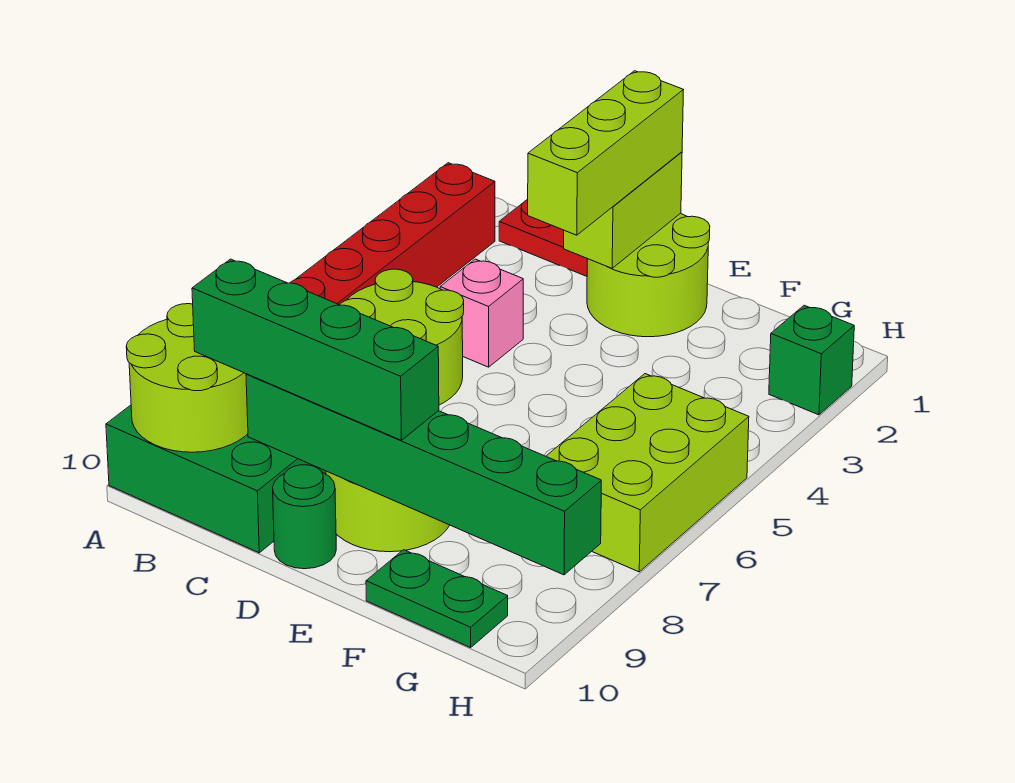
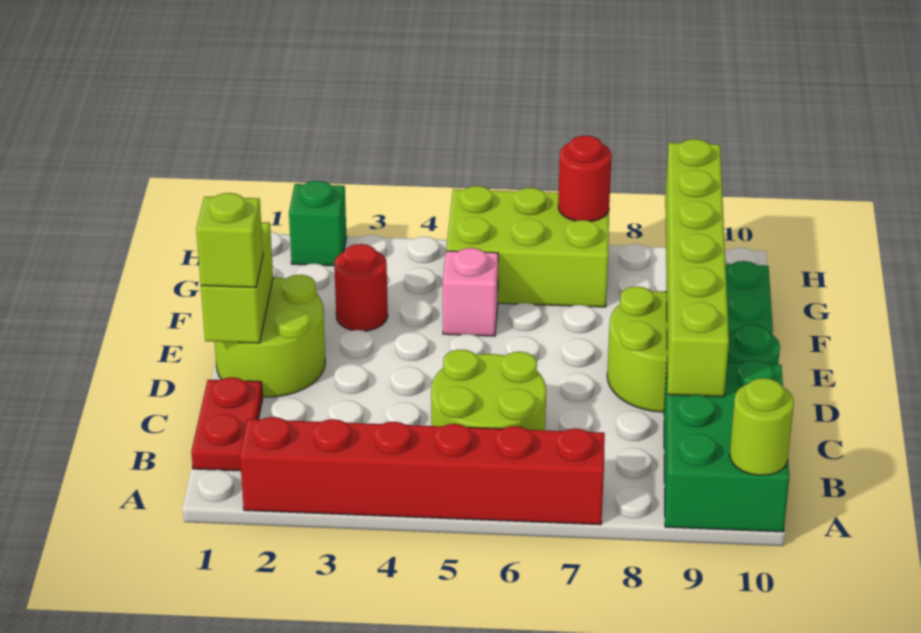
lime 2x2 round brick [126,304,248,452] -> lime 1x1 round brick [730,378,794,475]
green 1x4 brick [192,259,439,440] -> none
pink 1x1 brick [440,259,523,367] -> pink 1x1 brick moved to [443,248,498,336]
green 1x6 brick [246,374,601,575] -> lime 1x6 brick [665,139,729,397]
lime 1x2 brick [564,152,682,268] -> lime 1x2 brick turned to [201,222,273,343]
lime 1x3 brick [527,71,683,235] -> lime 1x1 brick [196,193,263,288]
none -> red 1x1 round brick [334,244,388,331]
none -> red 1x1 round brick [558,136,612,222]

